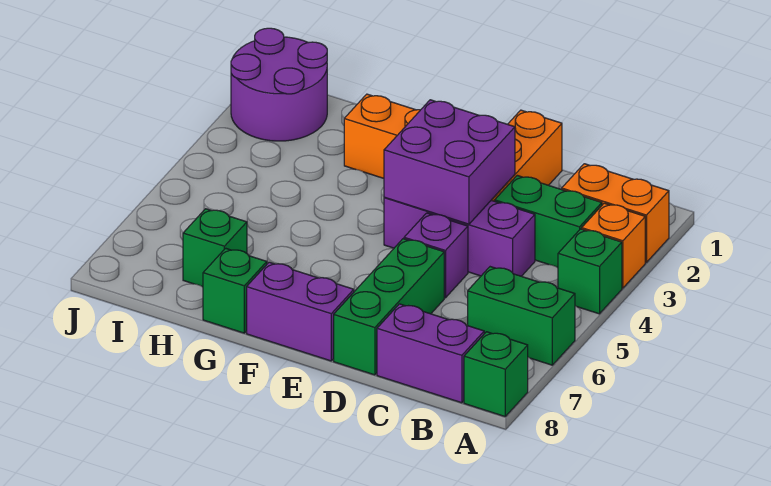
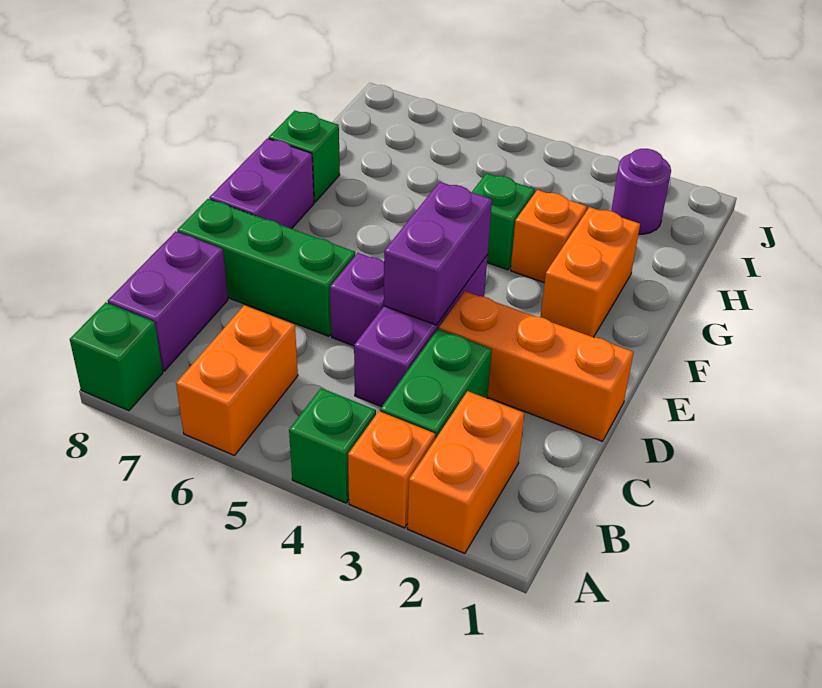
green 1x2 brick [468,267,575,365] -> orange 1x2 brick [176,305,298,456]
purple 2x2 brick [384,100,515,224] -> purple 1x2 brick [384,182,492,325]
none -> orange 1x1 brick [511,190,587,283]
green 1x1 brick [183,209,247,287] -> green 1x1 brick moved to [472,173,535,270]
purple 2x2 round brick [231,28,327,141] -> purple 1x1 round brick [611,149,671,234]

